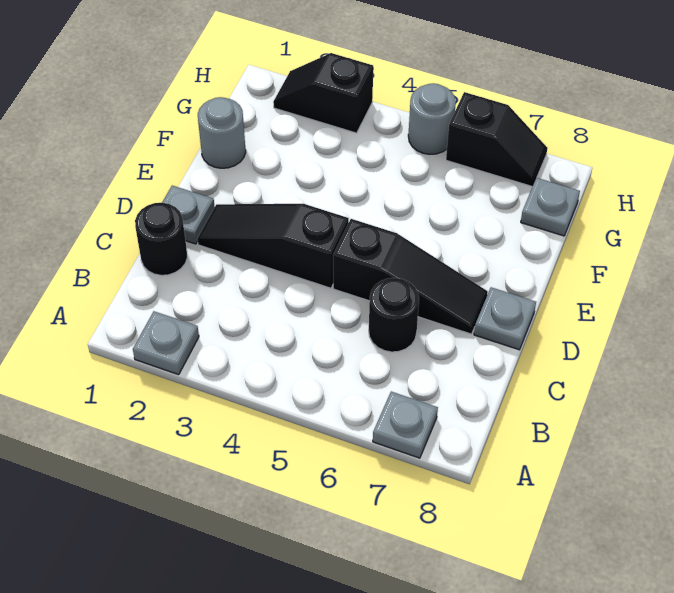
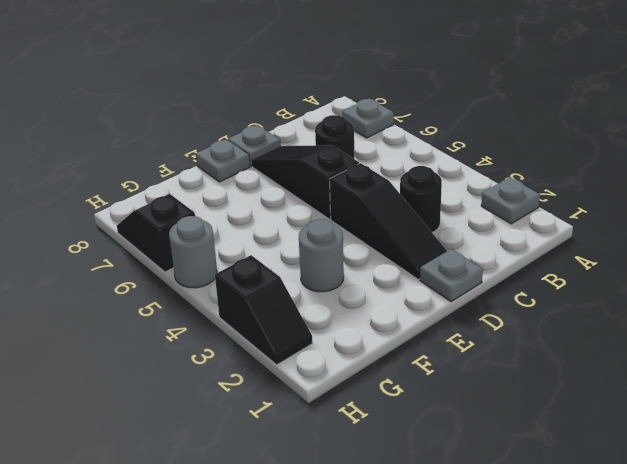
black 1x1 round brick [135,203,187,275] -> black 1x1 round brick moved to [400,166,442,232]
grey 1x1 round brick [198,97,246,168] -> grey 1x1 round brick moved to [299,219,344,292]
grey 1x1 plate [521,178,580,236] -> grey 1x1 plate moved to [196,139,250,182]

